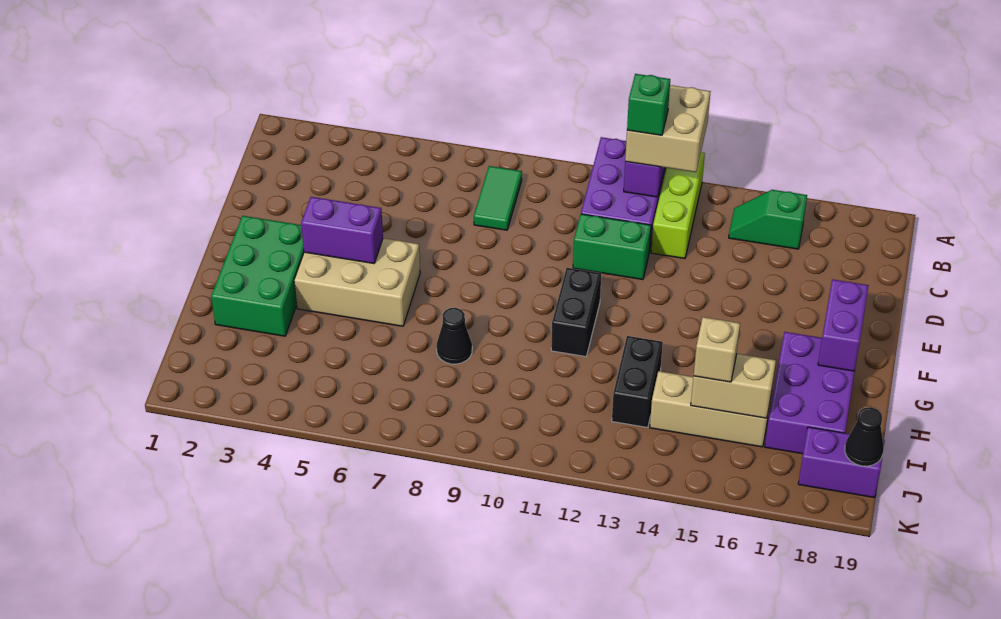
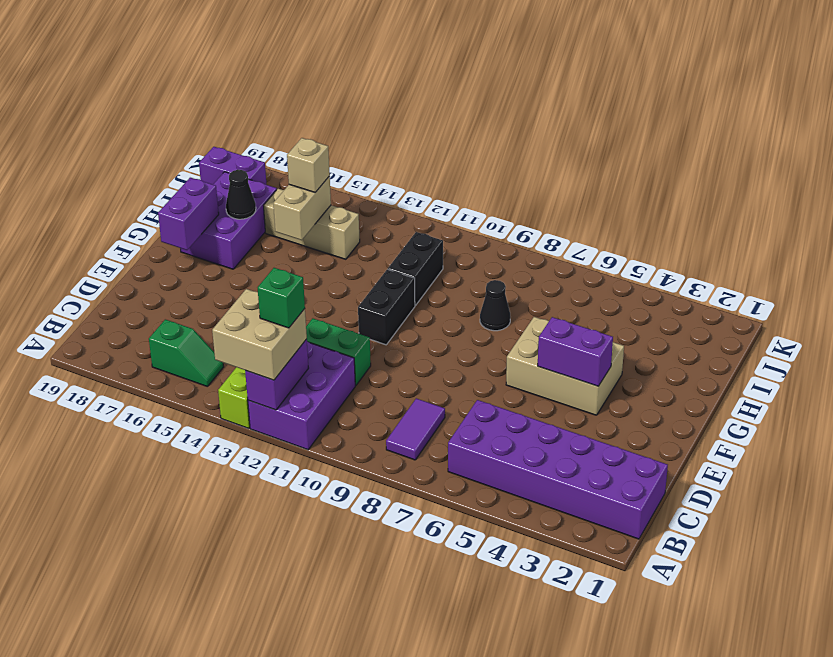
none -> purple 2x6 brick [448,400,668,539]
green 1x2 tile [474,166,522,230] -> purple 1x2 tile [386,398,445,460]
green 2x3 brick [211,216,304,336] -> none
black 1x2 brick [612,336,663,428] -> black 1x2 brick moved to [388,232,443,306]
tan 1x2 brick [691,354,776,418] -> tan 1x2 brick turned to [273,176,331,240]
black 1x1 cone [845,407,884,466] -> black 1x1 cone moved to [226,170,256,219]

